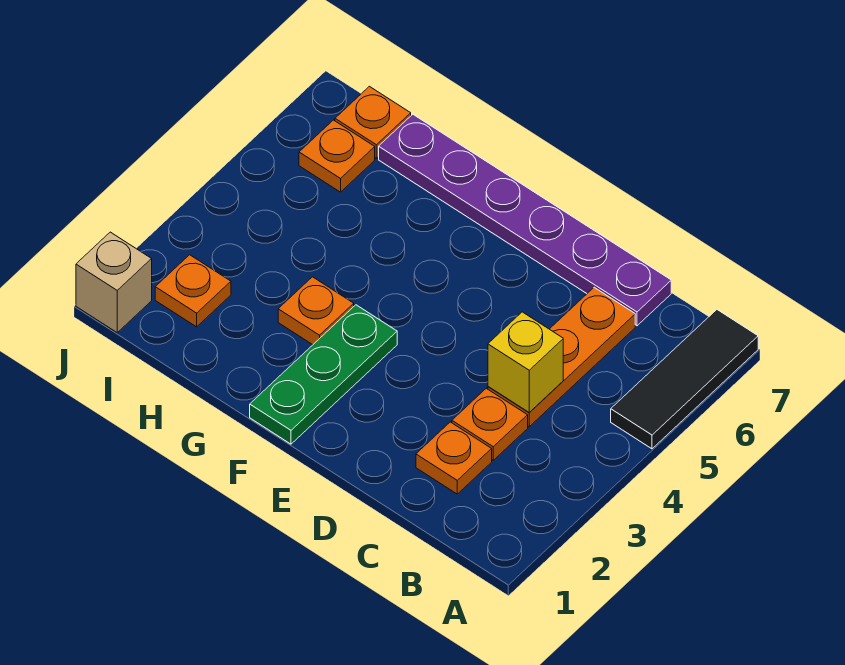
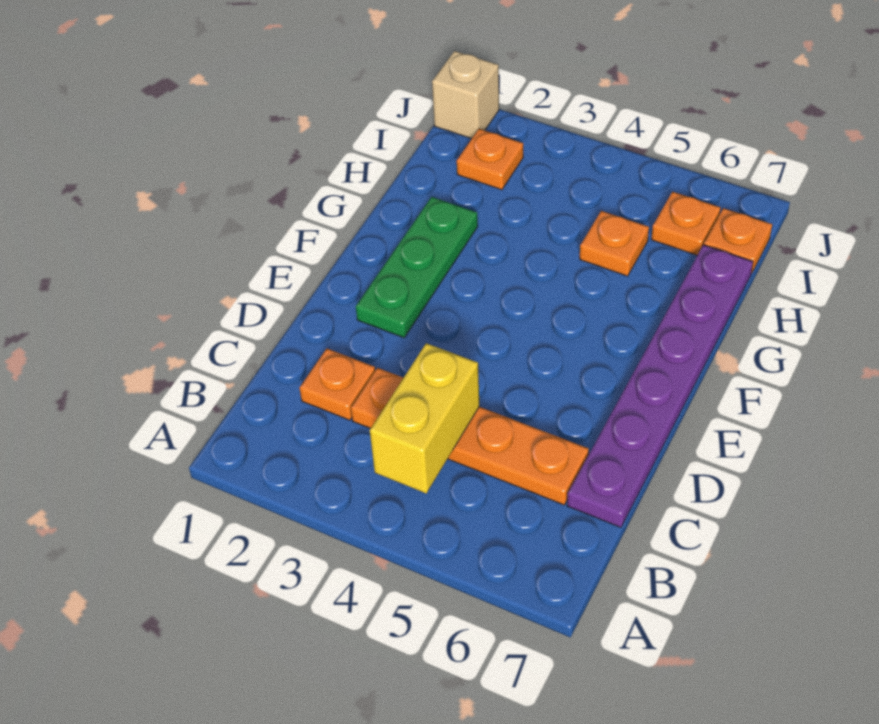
black 1x3 tile [611,310,758,449] -> none
yellow 1x1 brick [488,312,563,413] -> yellow 1x2 brick [370,343,479,493]
green 1x3 plate [250,305,397,444] -> green 1x3 plate turned to [356,197,478,338]
orange 1x1 plate [278,277,354,345] -> orange 1x1 plate moved to [580,211,649,276]

